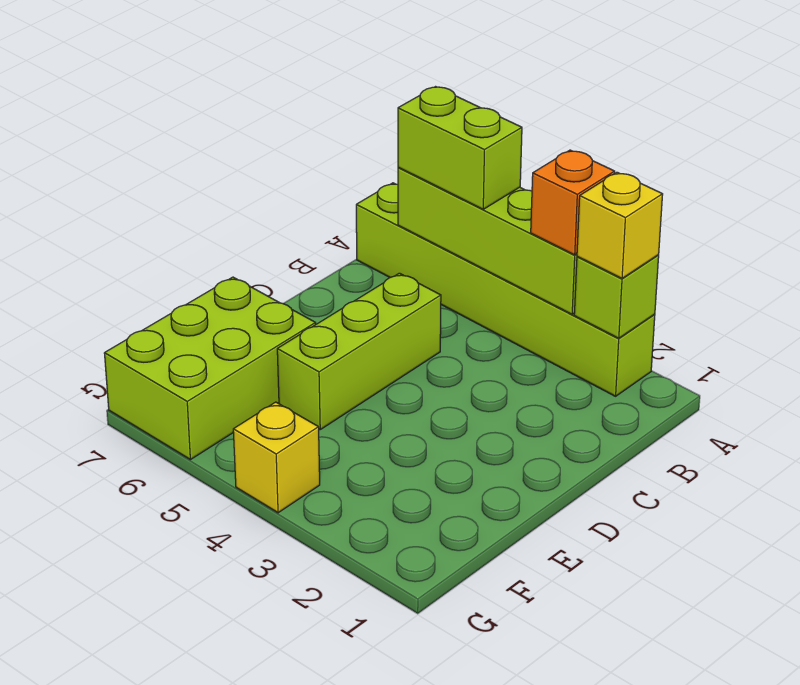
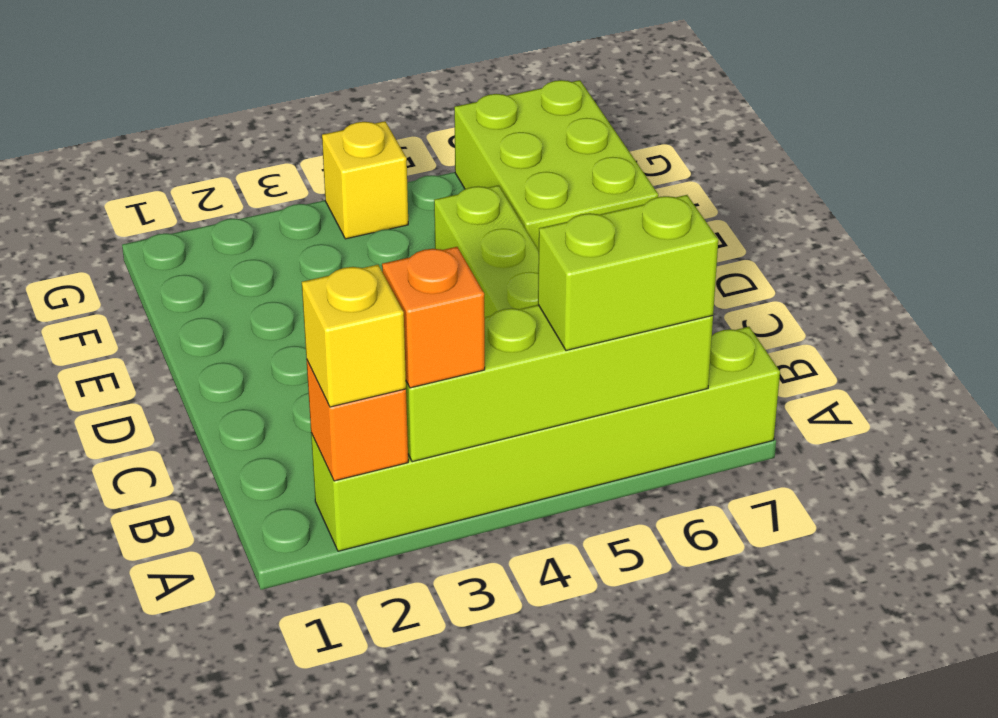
lime 1x1 brick [574,255,659,338] -> orange 1x1 brick [307,361,408,481]

